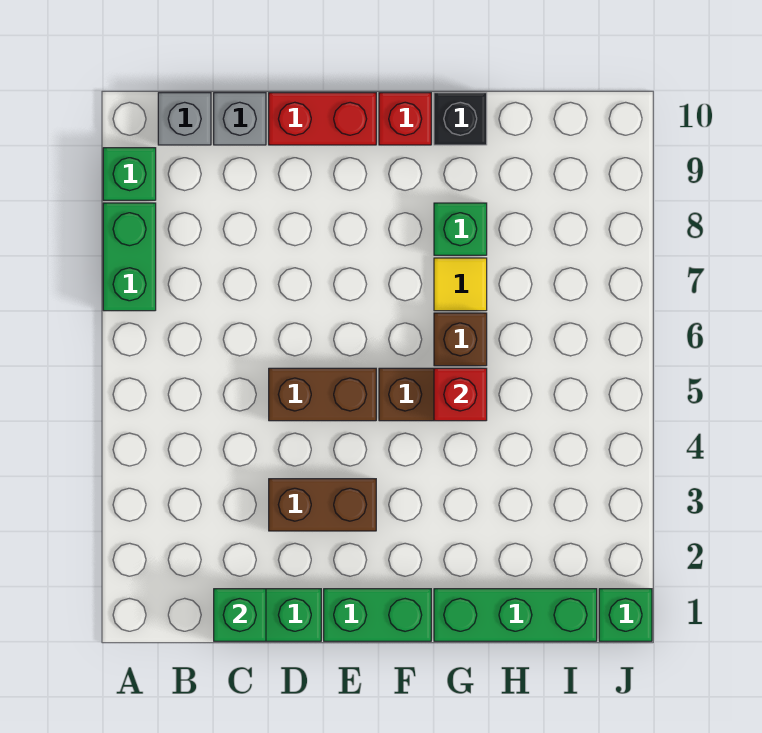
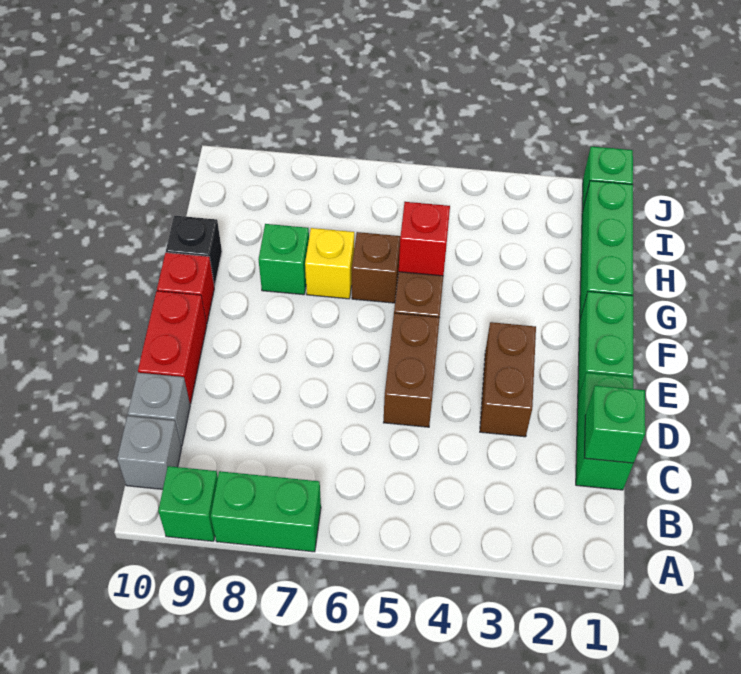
yellow 1x1 tile [434,258,487,311] -> yellow 1x1 brick [305,228,354,299]

